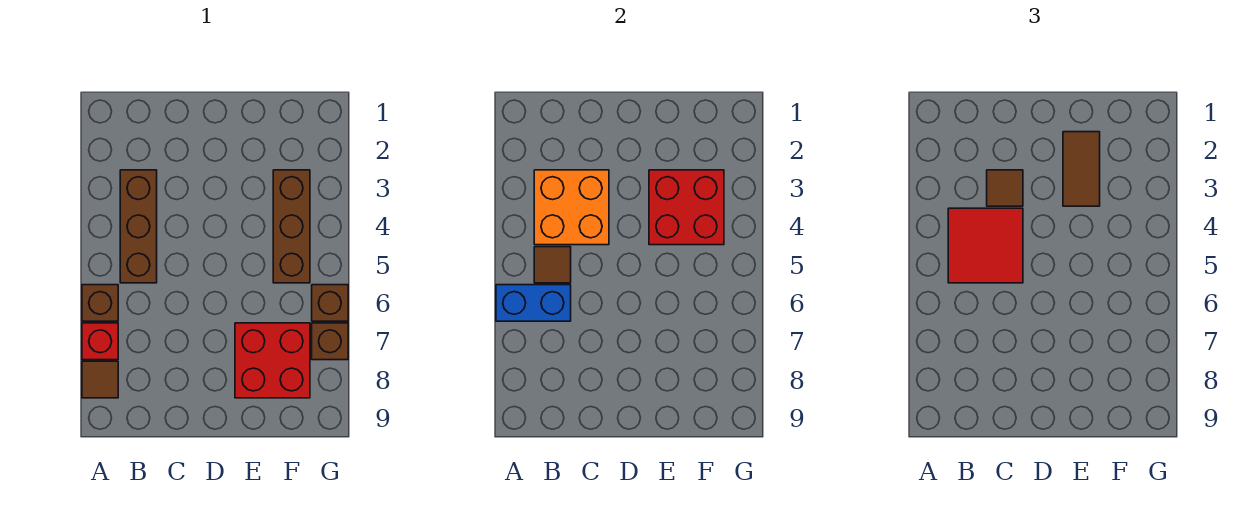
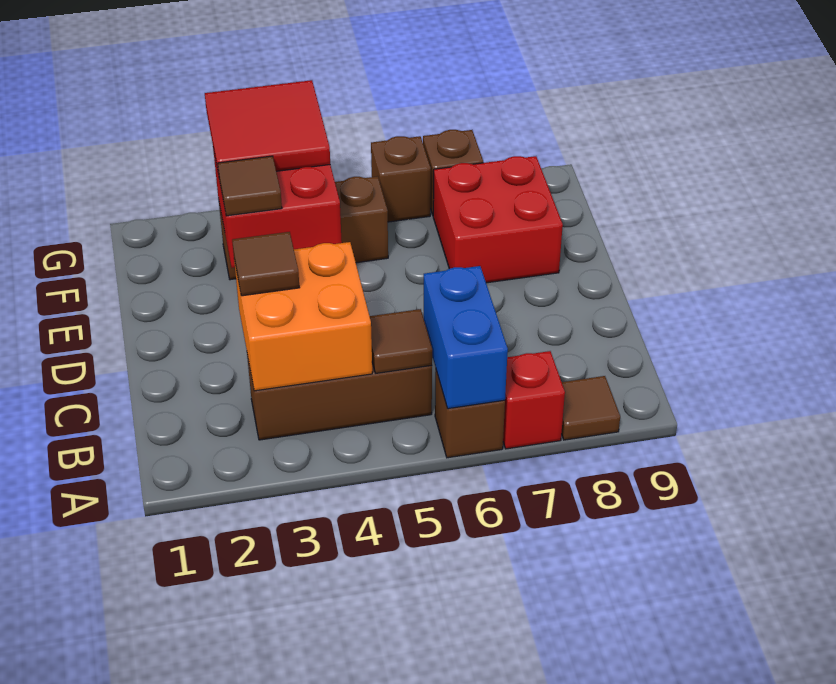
red 2x2 tile [948,208,1023,283] -> red 2x2 tile moved to [205,80,330,175]
brown 1x2 tile [1063,132,1100,206] -> brown 1x1 tile [218,156,282,216]

